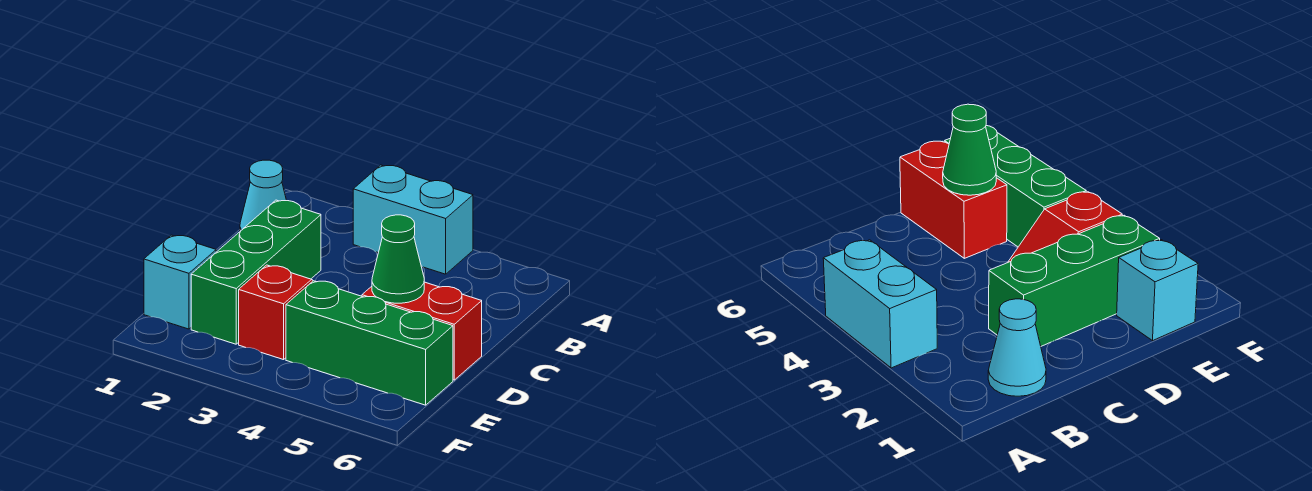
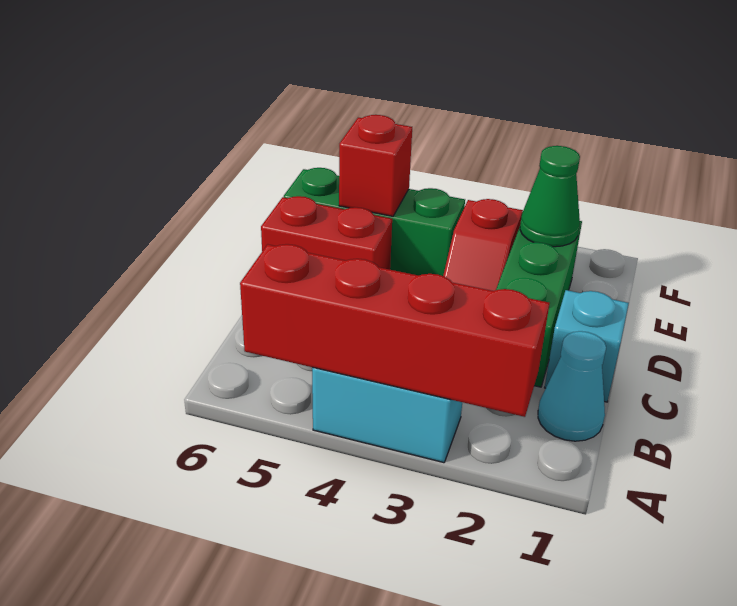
none -> red 1x4 brick [240,244,549,417]
green 1x1 cone [372,215,424,303] -> green 1x1 cone moved to [520,146,580,247]
cyan 1x1 brick [144,235,216,329] -> cyan 1x1 brick moved to [545,290,629,402]
none -> red 1x1 brick [339,115,412,216]

